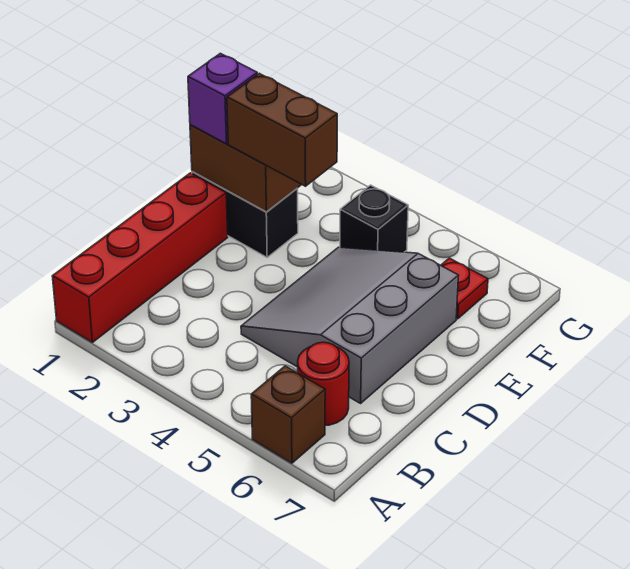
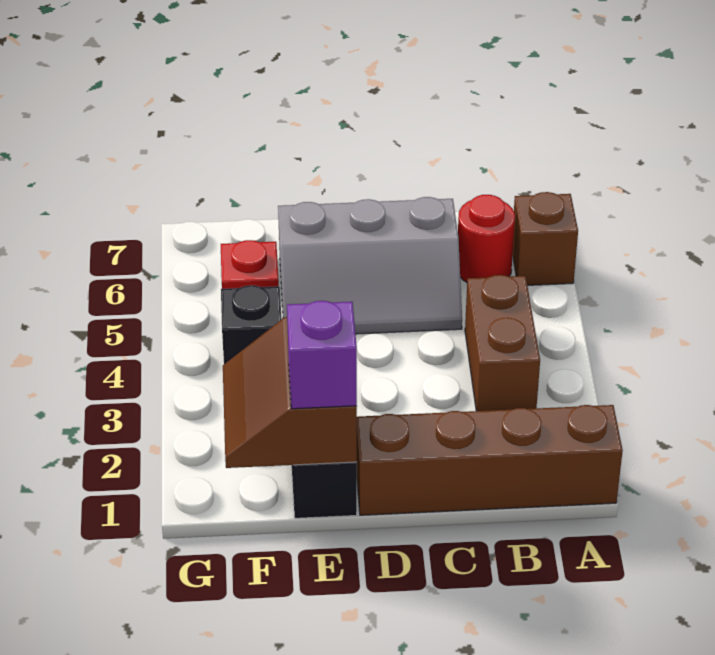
red 1x4 brick [52,173,228,342] -> brown 1x4 brick [357,405,623,515]
grey 3x3 slope [241,247,459,403] -> grey 2x3 slope [278,197,462,334]
brown 1x2 brick [227,73,337,186] -> brown 1x2 brick moved to [465,275,540,411]

